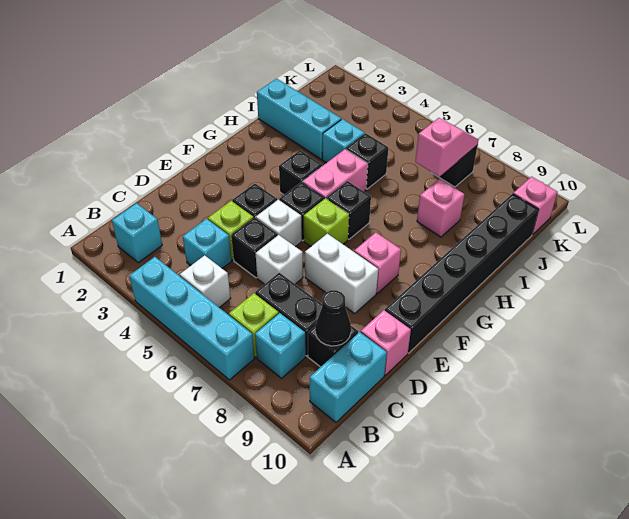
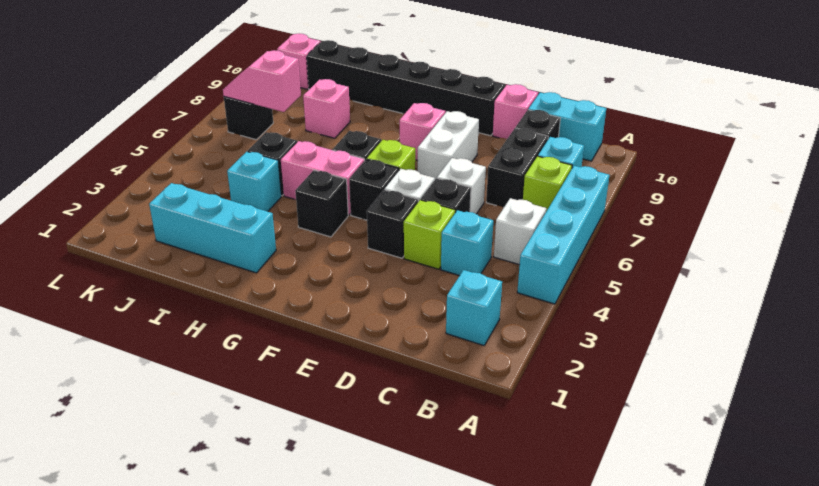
black 1x1 cone [315,290,351,346] -> none
cyan 1x3 brick [257,79,341,159] -> cyan 1x3 brick turned to [149,183,276,273]

